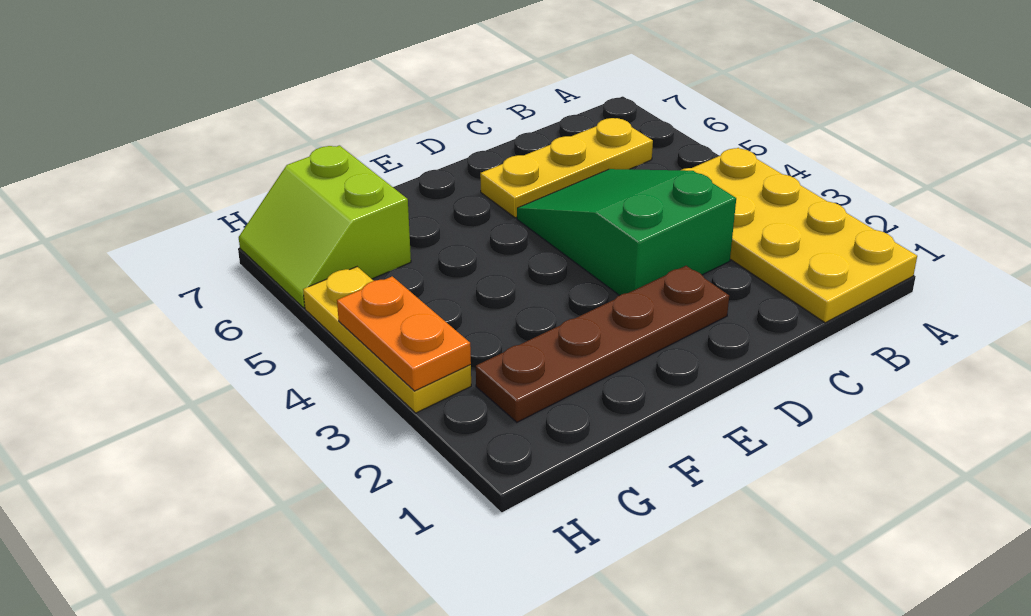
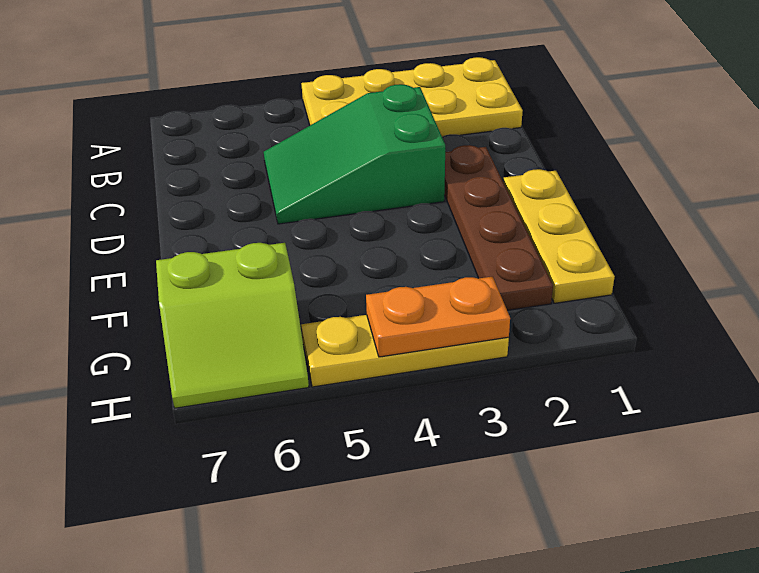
yellow 1x3 plate [480,118,653,218] -> yellow 1x3 plate moved to [503,169,615,303]

